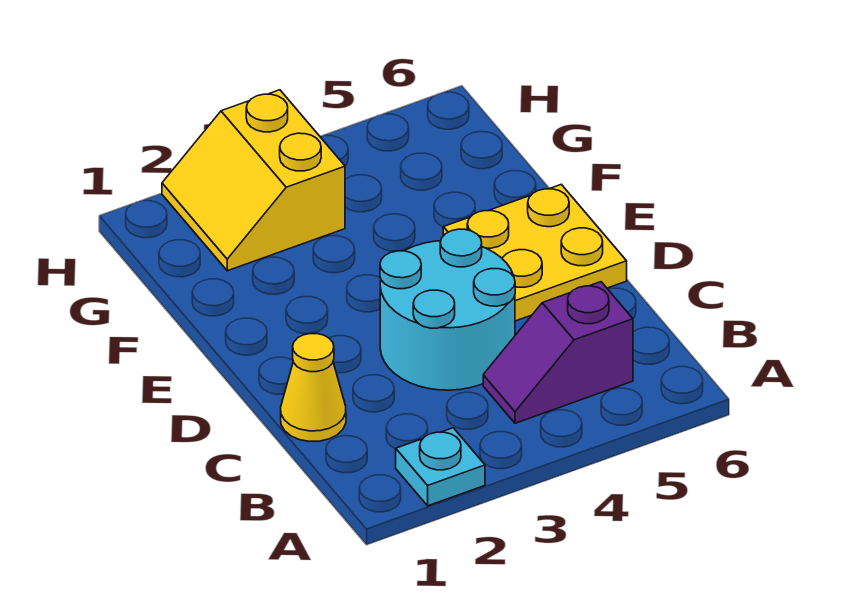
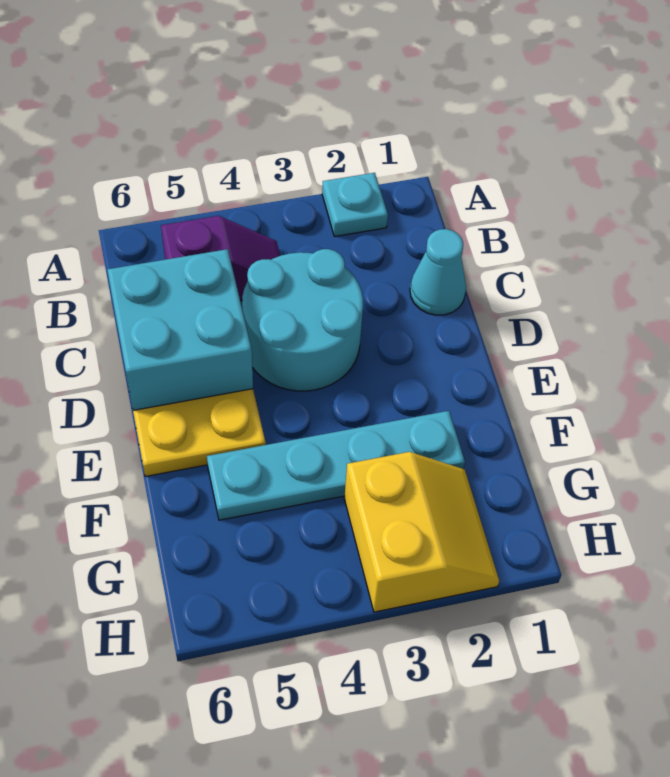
yellow 1x1 cone [281,334,346,441] -> cyan 1x1 cone [410,229,466,315]
none -> cyan 2x2 brick [107,249,253,410]
none -> cyan 1x4 plate [207,411,465,520]

